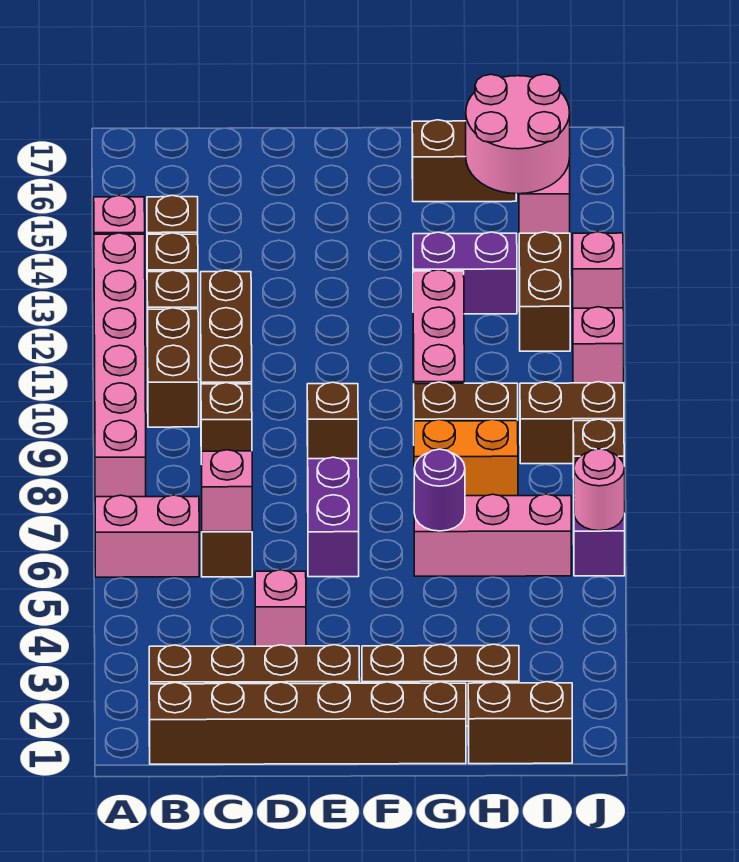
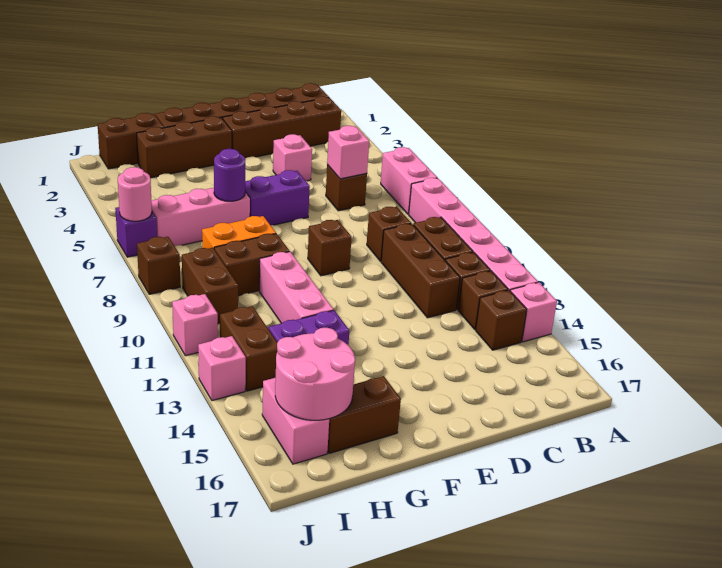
pink 1x2 brick [95,495,199,577] -> pink 1x2 brick turned to [381,147,437,214]
purple 1x2 brick [308,457,359,577] -> purple 1x2 brick turned to [245,170,310,225]
brown 1x2 brick [520,382,624,464] -> brown 1x2 brick turned to [182,248,238,323]

